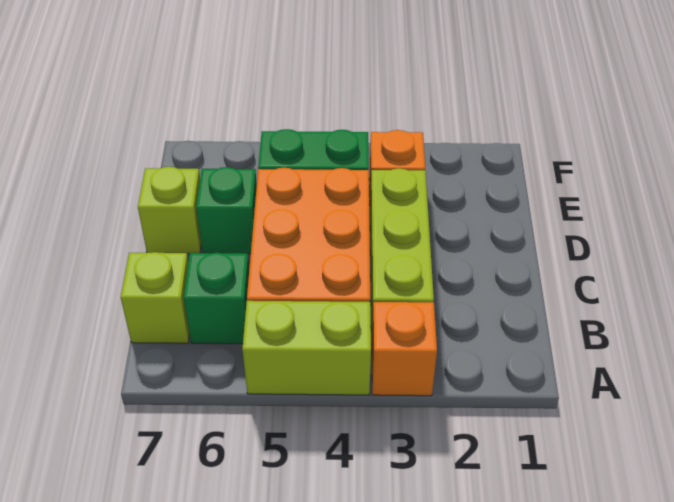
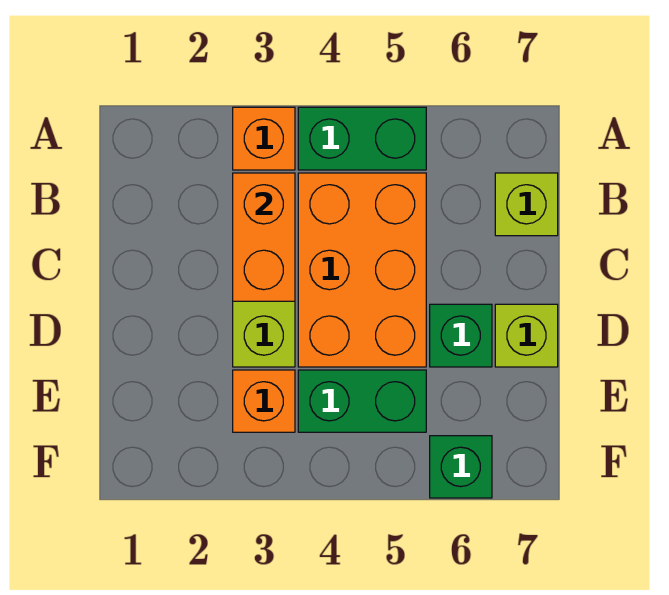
lime 1x2 brick [242,301,371,395] -> green 1x2 brick [298,107,426,170]
none -> orange 1x2 brick [233,173,295,301]
green 1x1 brick [184,253,249,344] -> green 1x1 brick moved to [430,436,492,498]

